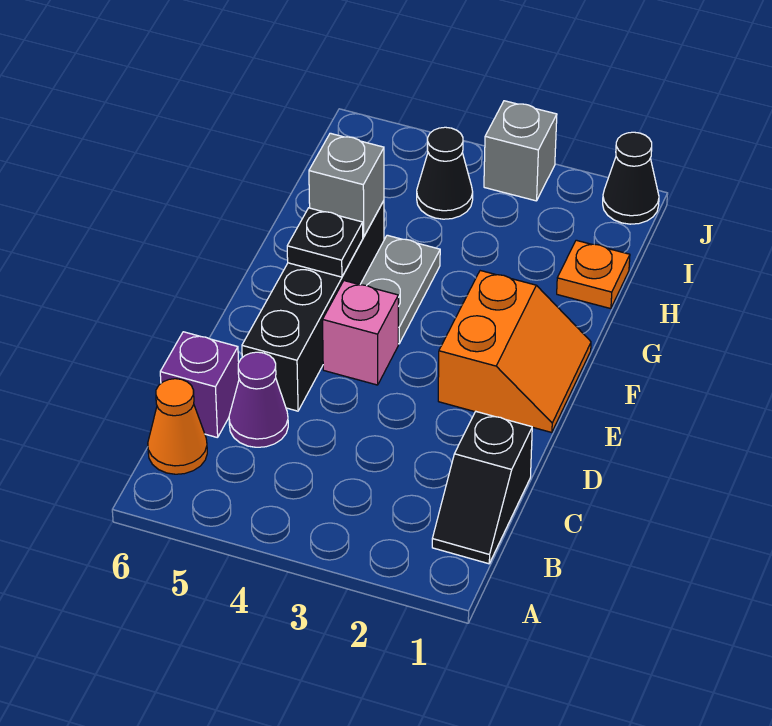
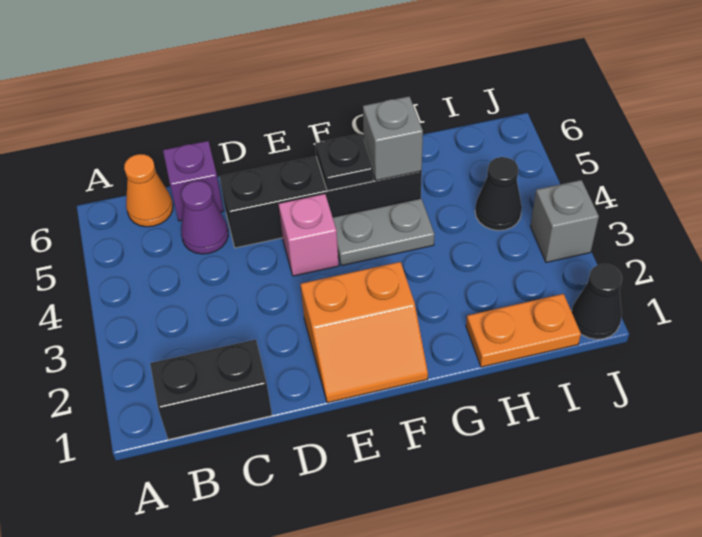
black 1x2 slope [432,411,532,564] -> black 1x2 brick [150,339,272,440]
orange 1x1 plate [557,240,630,309] -> orange 1x2 plate [466,294,581,367]

